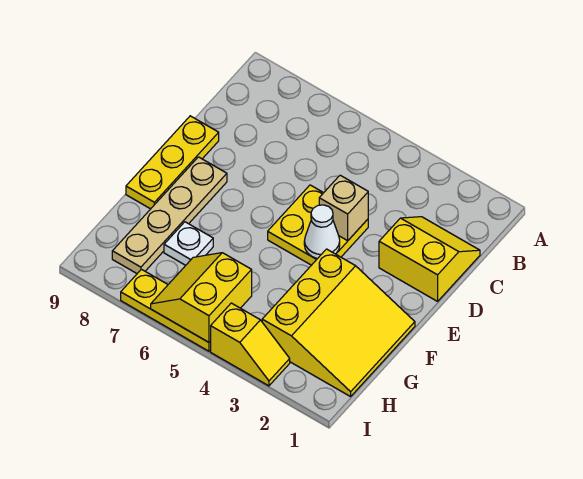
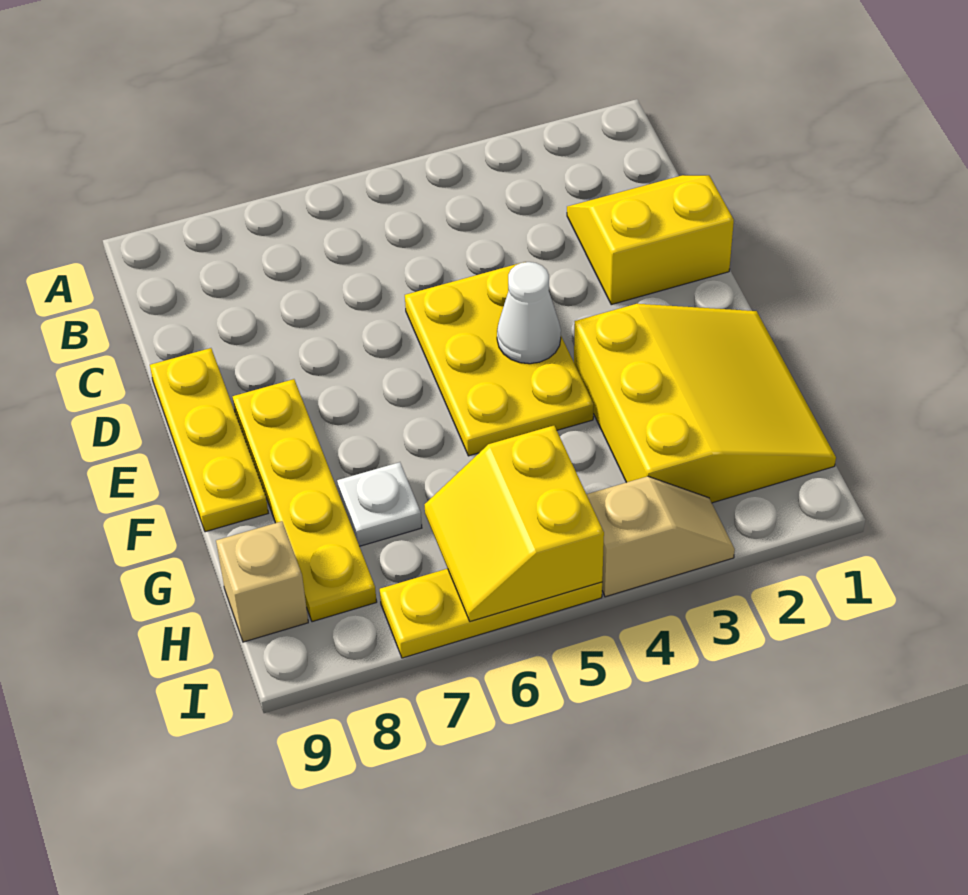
yellow 2x2 plate [268,185,368,265] -> yellow 2x3 plate [405,262,594,456]
tan 1x1 brick [319,175,368,241] -> tan 1x1 brick moved to [216,521,308,642]
tan 1x4 plate [112,157,227,273] -> yellow 1x4 plate [233,379,377,622]
yellow 1x2 slope [211,303,290,386] -> tan 1x2 slope [586,476,735,597]

